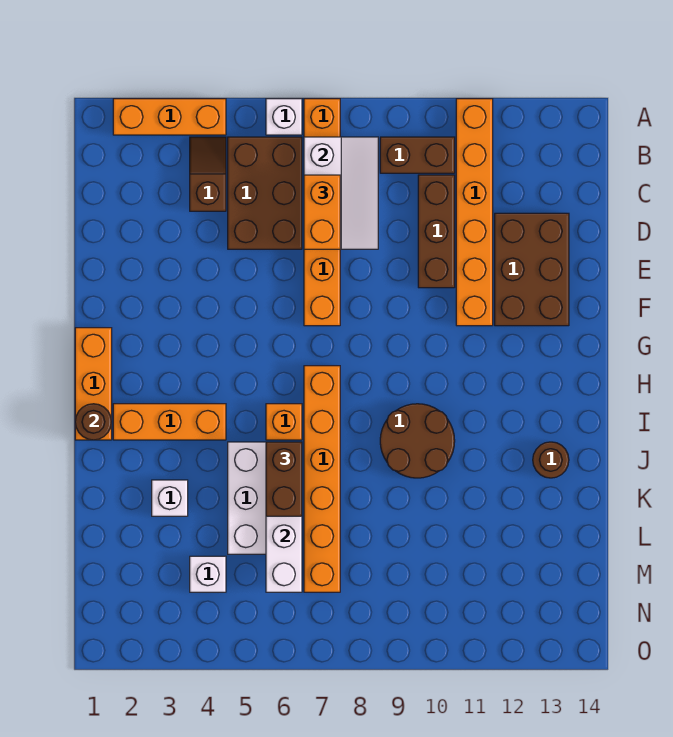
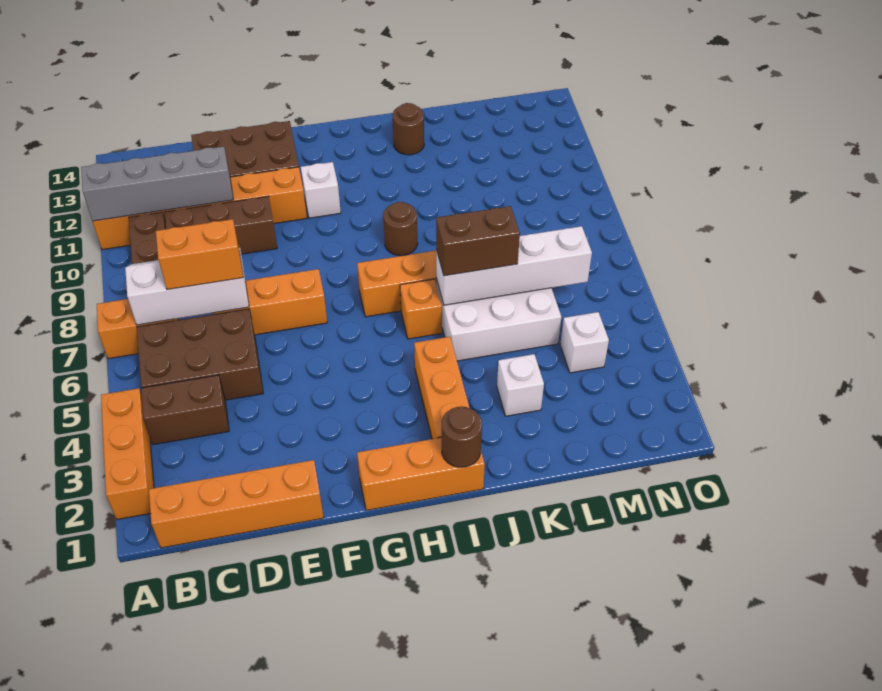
white 1x1 brick [266,99,302,135] -> white 1x1 brick moved to [301,162,341,218]
none -> grey 1x4 brick [81,147,233,221]
none -> orange 1x4 brick [149,460,324,548]
brown 1x2 slope [190,137,226,211] -> brown 1x2 brick [141,375,229,445]
brown 2x2 round brick [380,404,455,478] -> brown 1x1 round brick [383,202,418,255]

